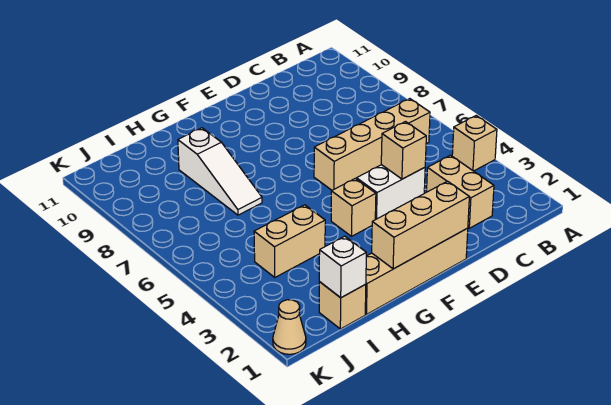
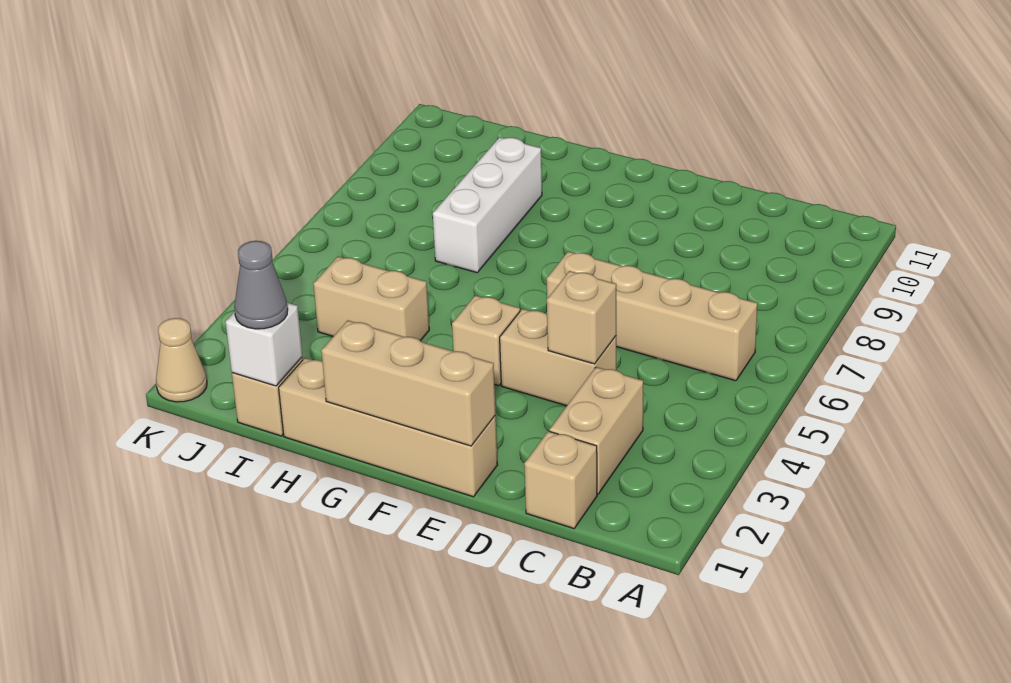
tan 1x1 brick [452,116,497,171] -> tan 1x1 brick moved to [524,431,597,528]
white 1x2 brick [357,165,425,220] -> tan 1x2 brick [500,309,616,406]
white 1x3 slope [178,128,262,215] -> white 1x3 brick [433,137,542,273]
none -> grey 1x1 cone [234,241,288,329]

